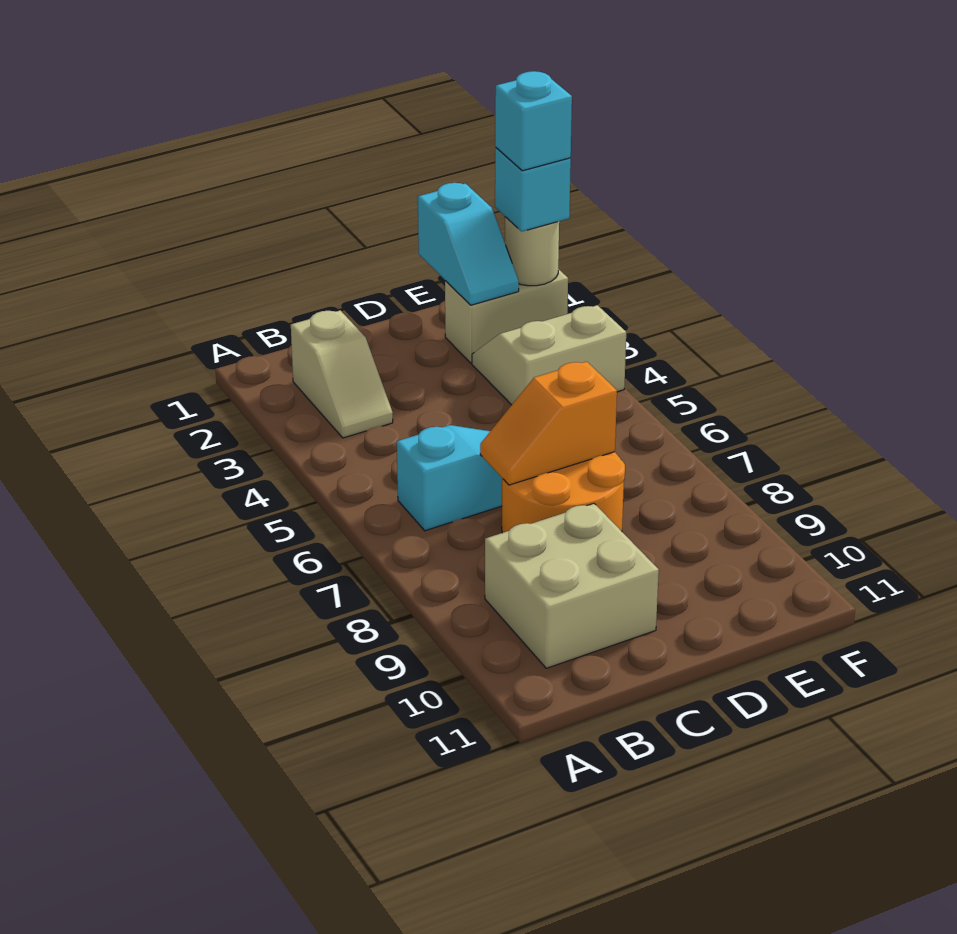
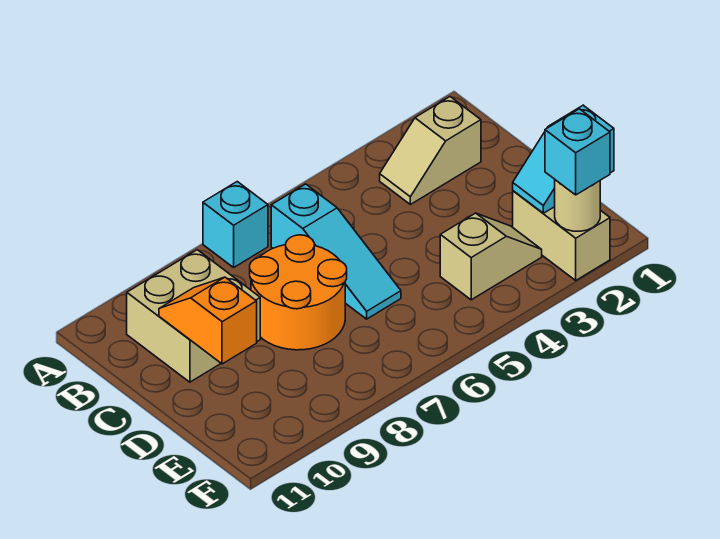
orange 1x2 slope [480,362,617,485] -> orange 1x2 slope moved to [159,277,257,364]
tan 2x2 slope [472,305,626,405] -> tan 1x2 slope [440,213,542,300]
cyan 1x1 brick [495,71,572,171] -> cyan 1x1 brick moved to [203,182,268,267]

